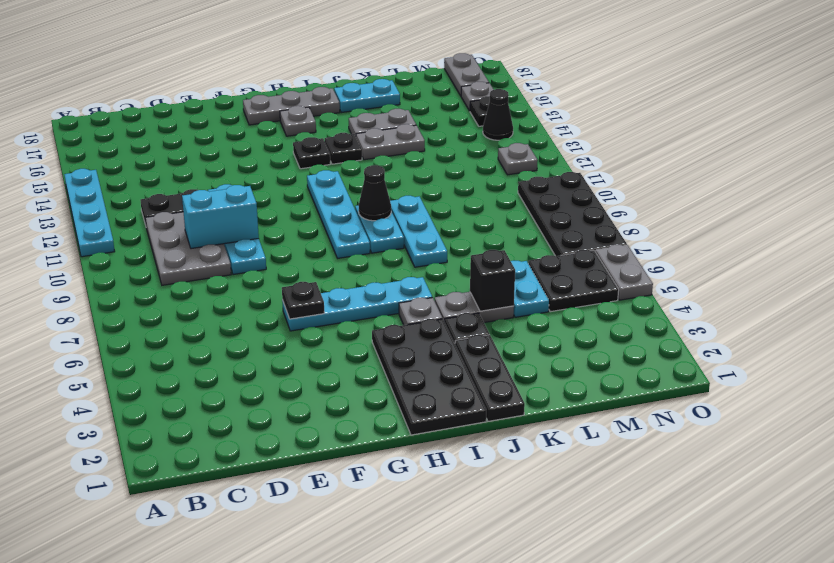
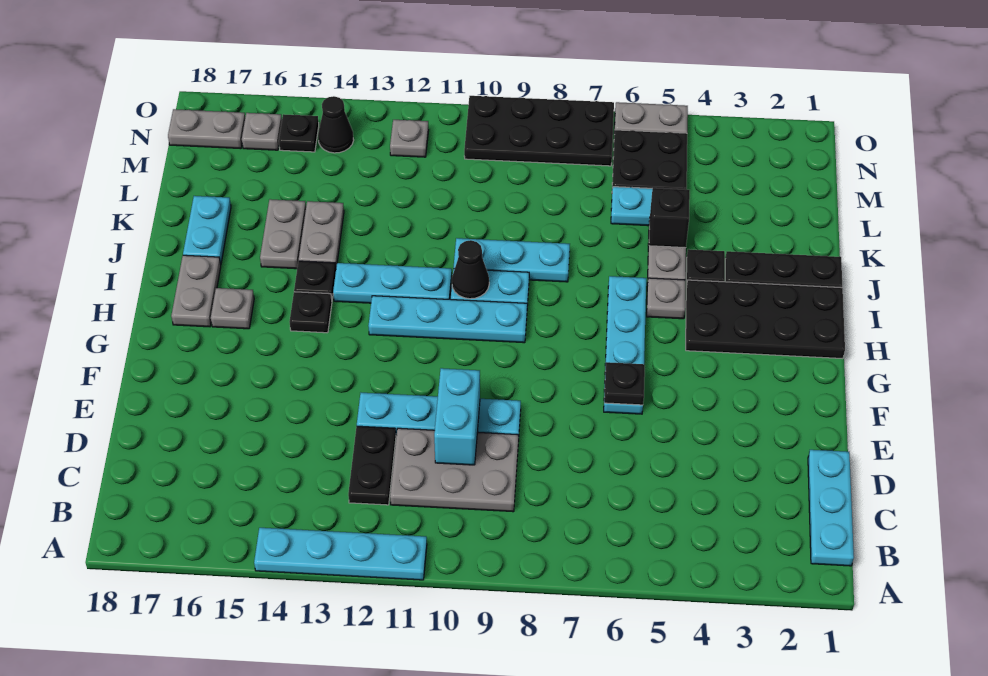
none -> cyan 1x3 plate [808,450,854,566]
grey 1x3 plate [243,87,340,125] -> grey 1x2 plate [171,255,221,327]
none -> cyan 1x3 plate [333,263,452,303]

